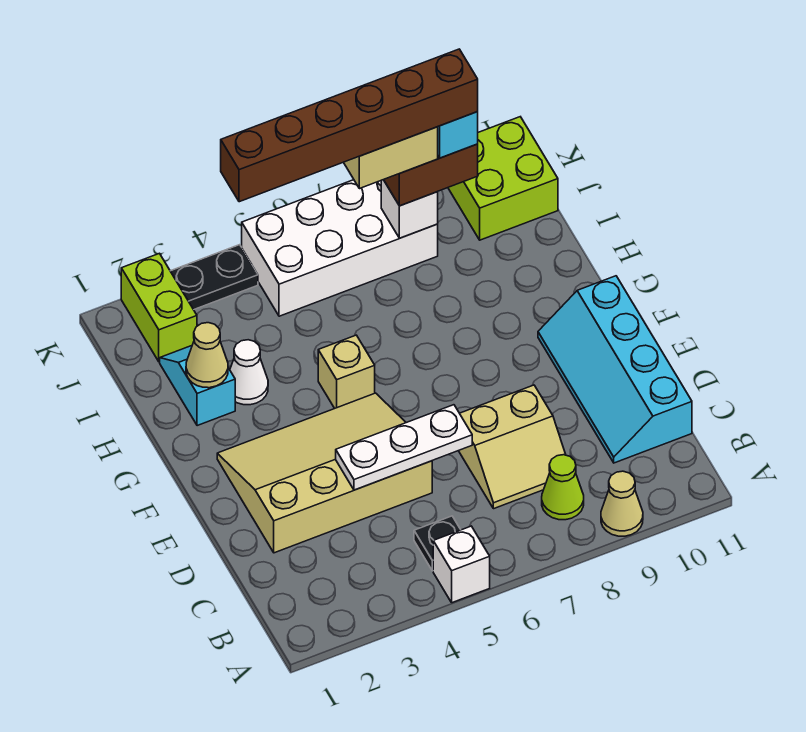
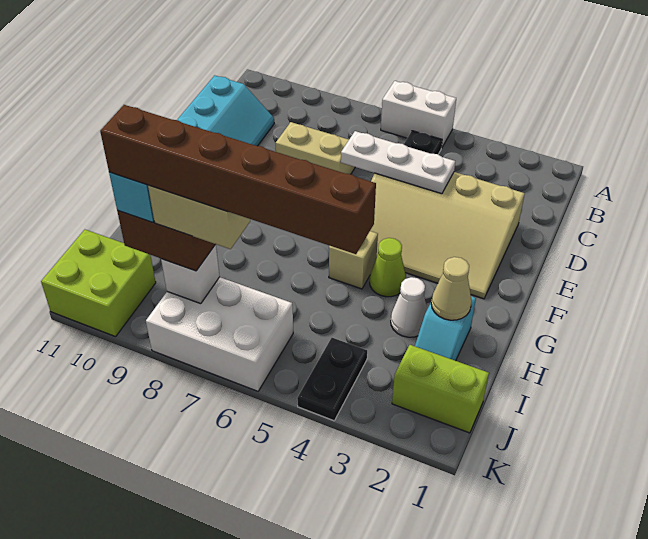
white 1x1 brick [433,526,490,603] -> white 1x2 brick [381,81,456,148]
tan 1x1 cone [601,471,643,536] -> none
lime 1x1 cone [542,455,584,520] -> lime 1x1 cone moved to [370,238,406,297]
lime 1x2 brick [121,253,197,362] -> lime 1x2 brick turned to [392,345,489,433]
white 2x4 brick [242,180,438,316] -> white 2x3 brick [146,277,293,391]
black 1x2 plate [171,245,258,310] -> black 1x2 plate turned to [297,338,367,421]

